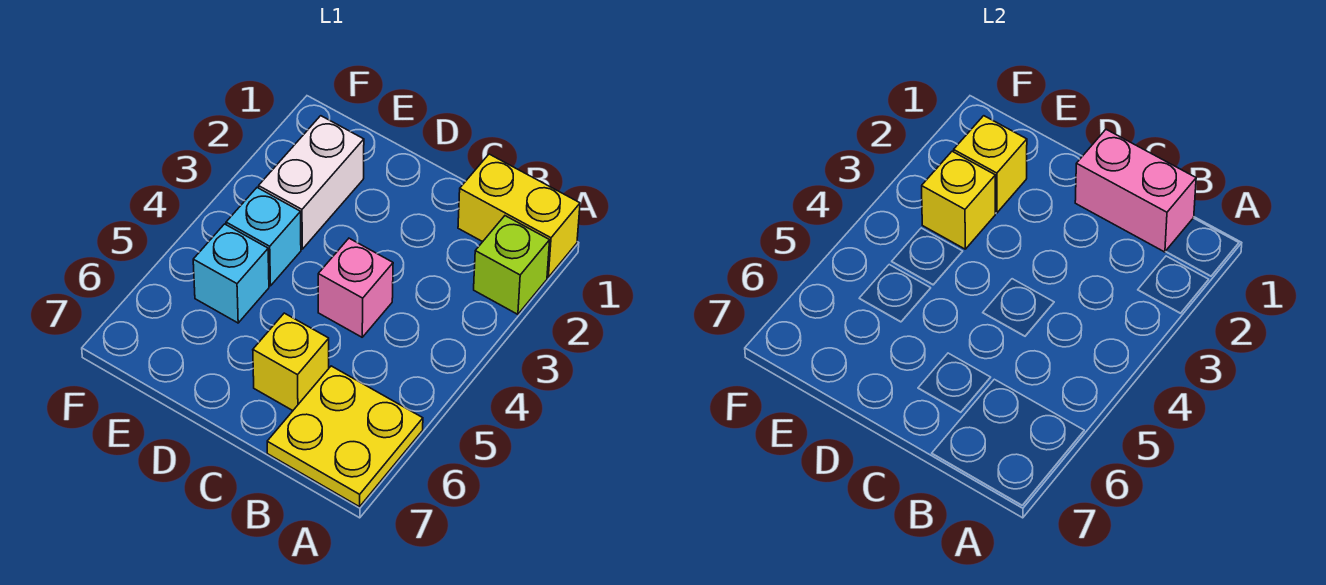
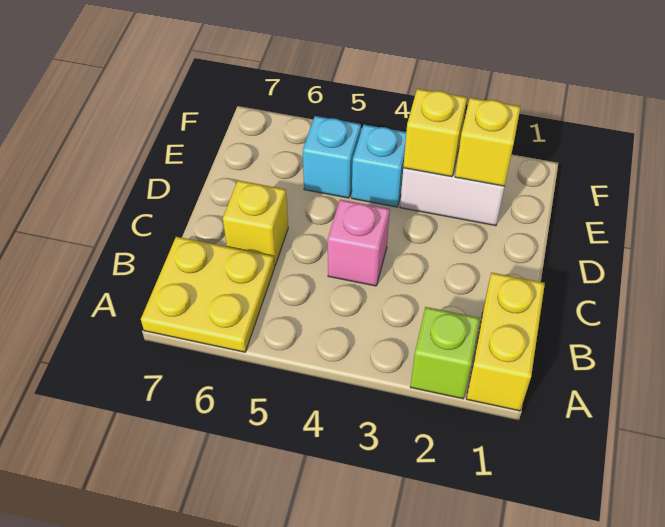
pink 1x2 brick [1075,129,1196,252] -> none

